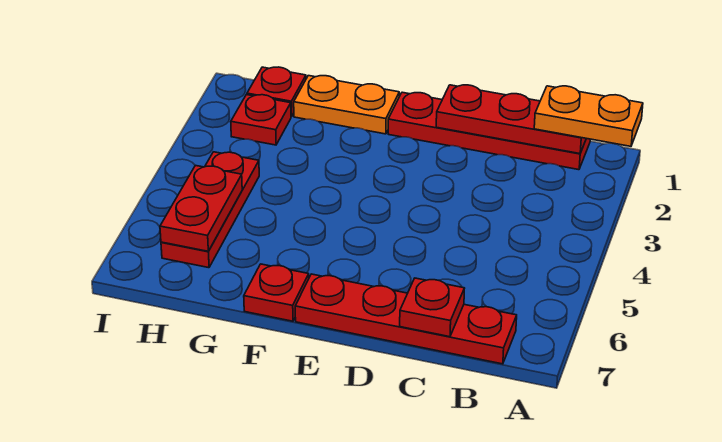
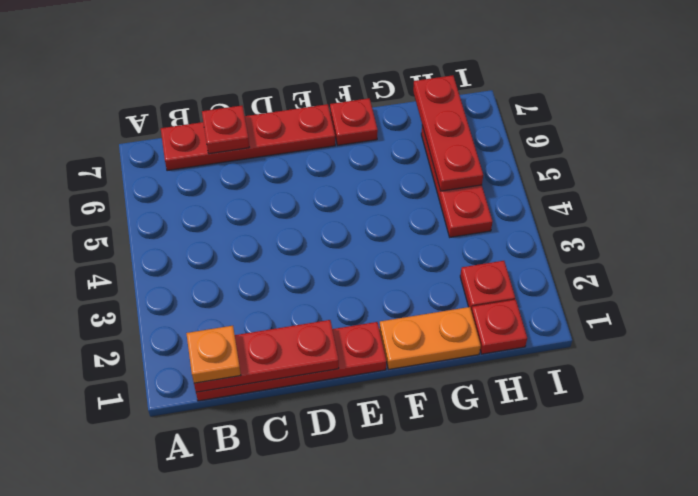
orange 1x2 plate [534,86,643,146] -> orange 1x1 plate [186,326,241,383]
red 1x2 plate [160,166,242,251] -> red 1x3 plate [413,75,483,191]

